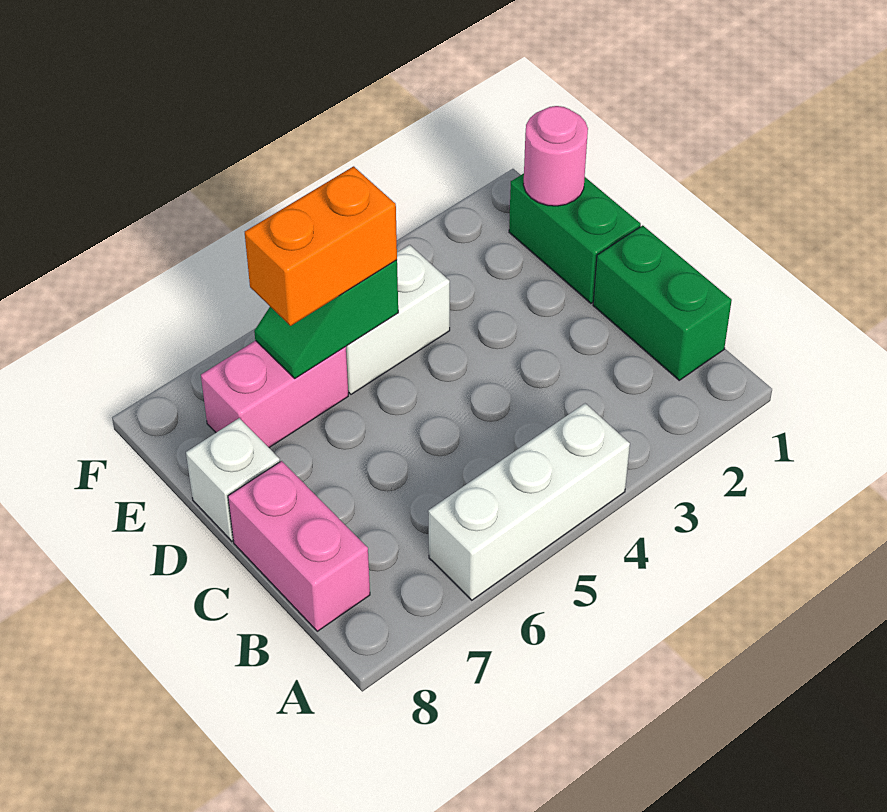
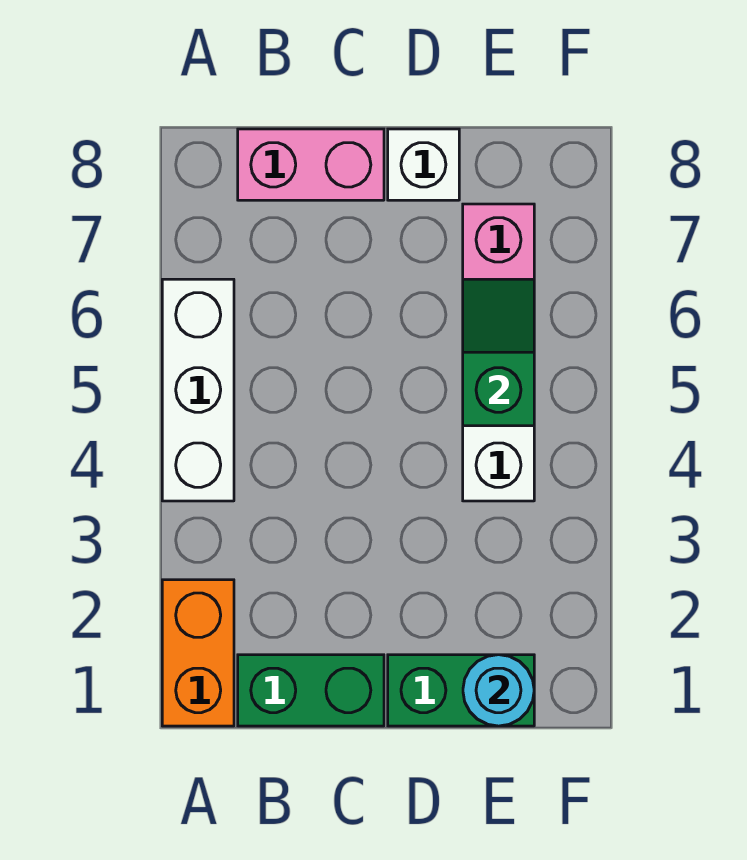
pink 1x1 round brick [523,106,588,206] -> cyan 1x1 round brick [463,655,534,726]
orange 1x2 brick [245,166,397,326] -> orange 1x2 brick moved to [162,580,234,726]

